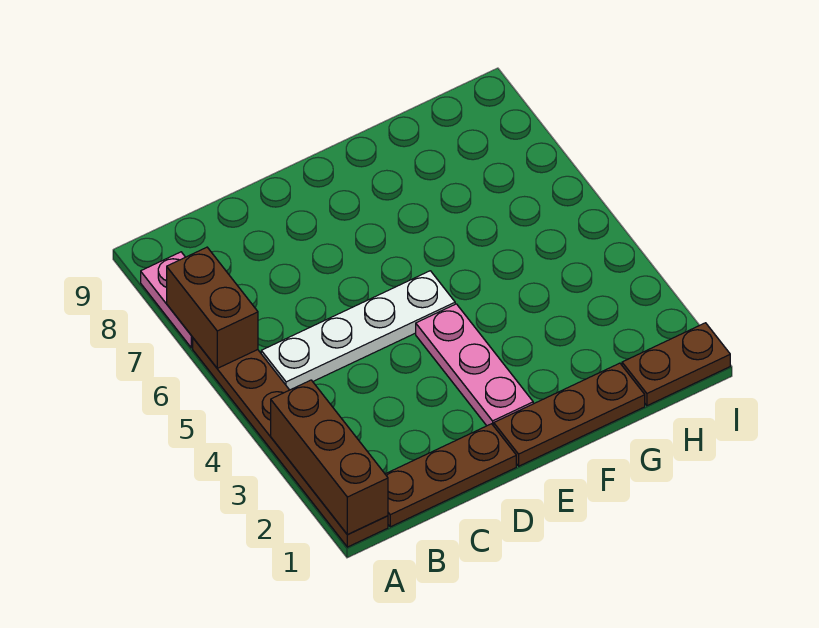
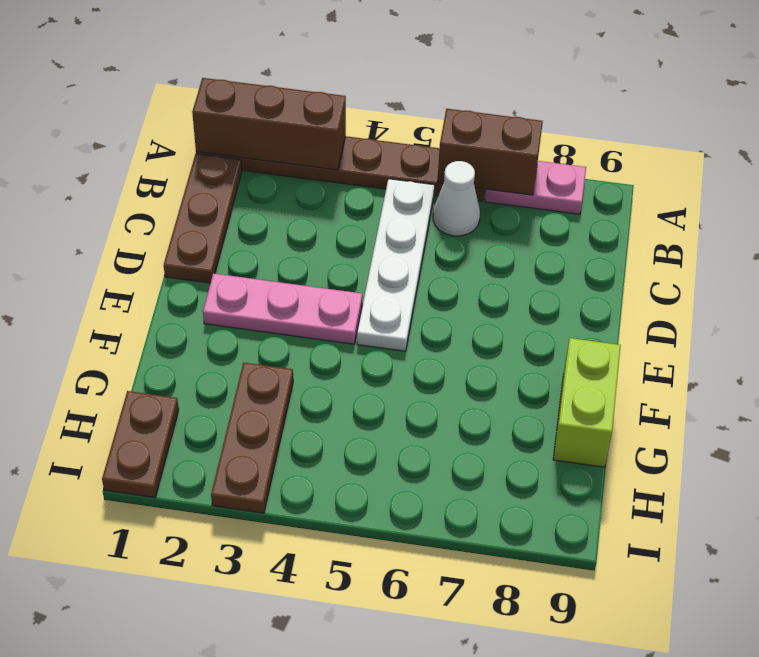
none -> white 1x1 cone [433,161,480,236]
brown 1x3 plate [494,363,645,466] -> brown 1x3 plate moved to [211,363,293,513]
none -> lime 1x2 brick [553,338,621,467]

